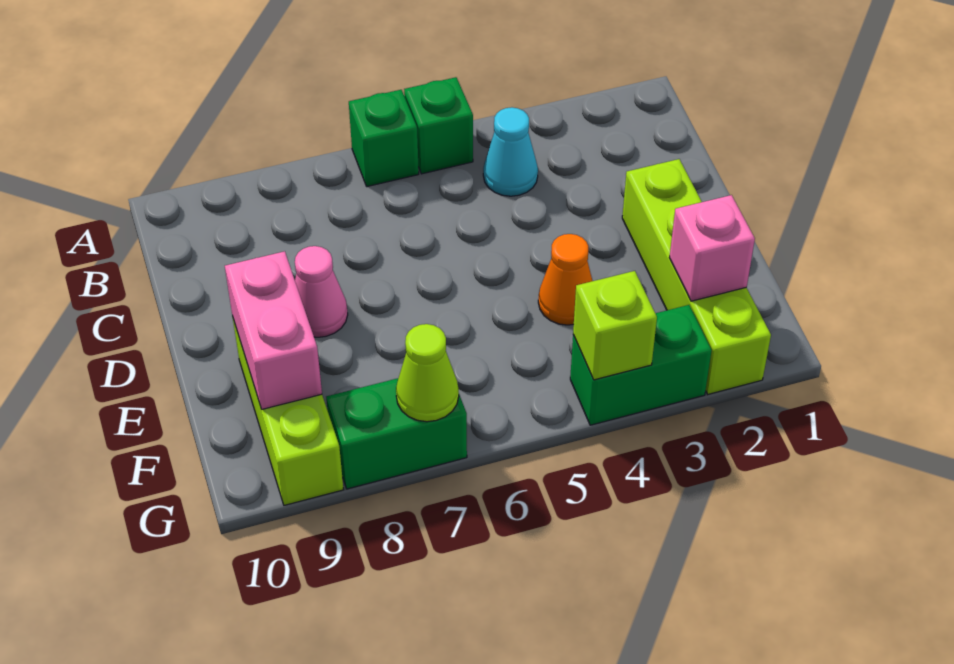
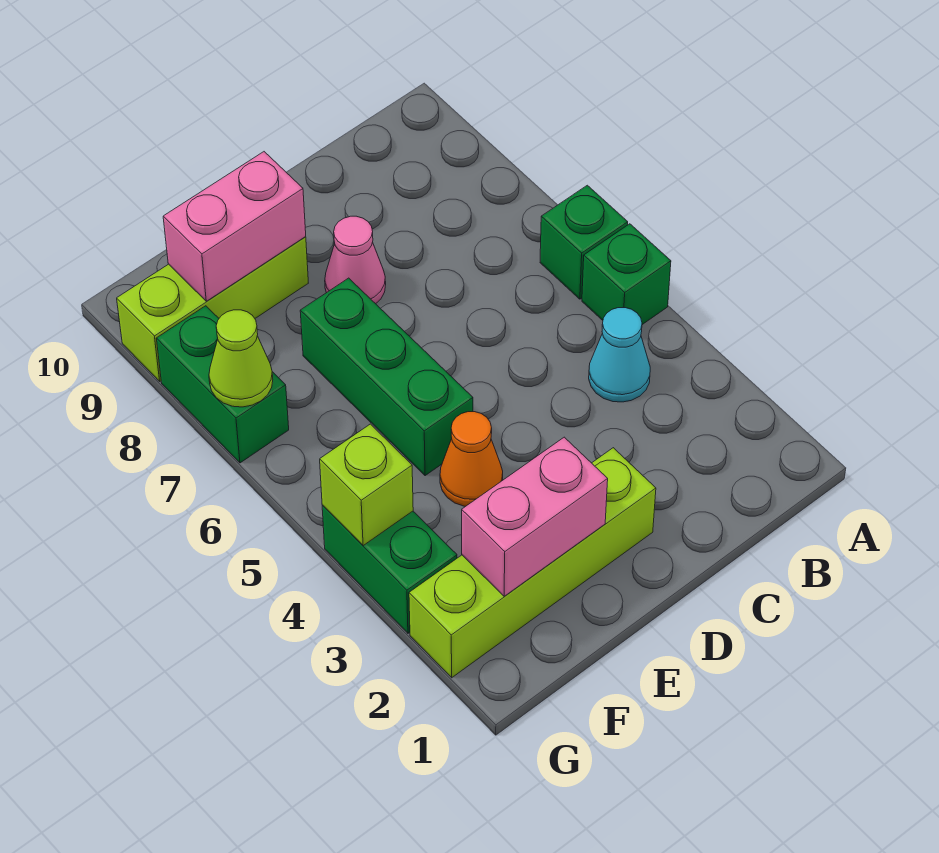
none -> green 1x3 brick [300,278,473,476]
pink 1x1 brick [669,195,755,301] -> pink 1x2 brick [462,437,608,596]

